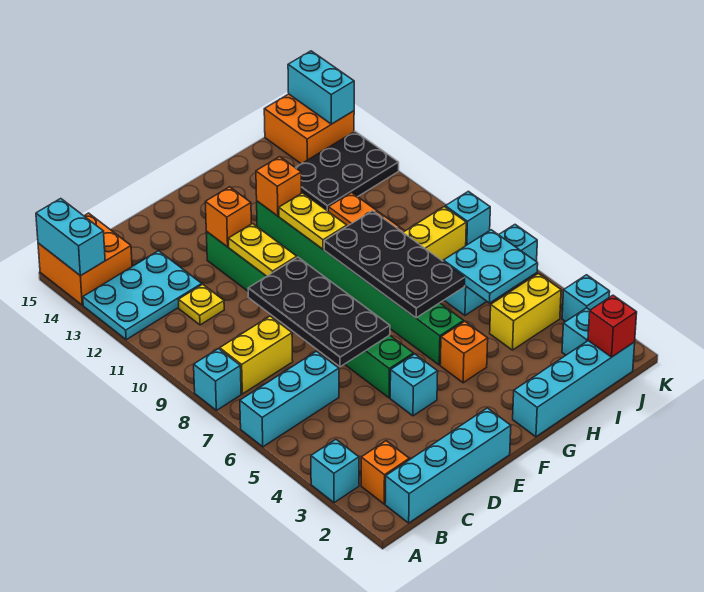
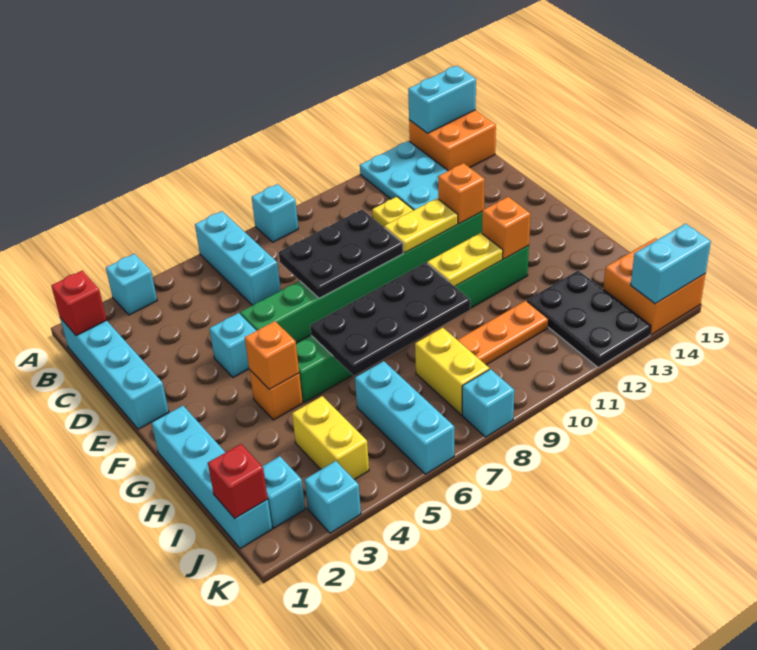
none -> red 1x1 brick [51,271,107,336]
orange 1x1 brick [361,441,409,504] -> orange 1x1 brick moved to [245,321,299,389]
yellow 1x2 brick [220,316,293,394] -> none
black 2x4 plate [248,257,390,367] -> black 2x3 plate [279,209,403,298]
cyan 2x2 plate [443,230,538,303] -> none

